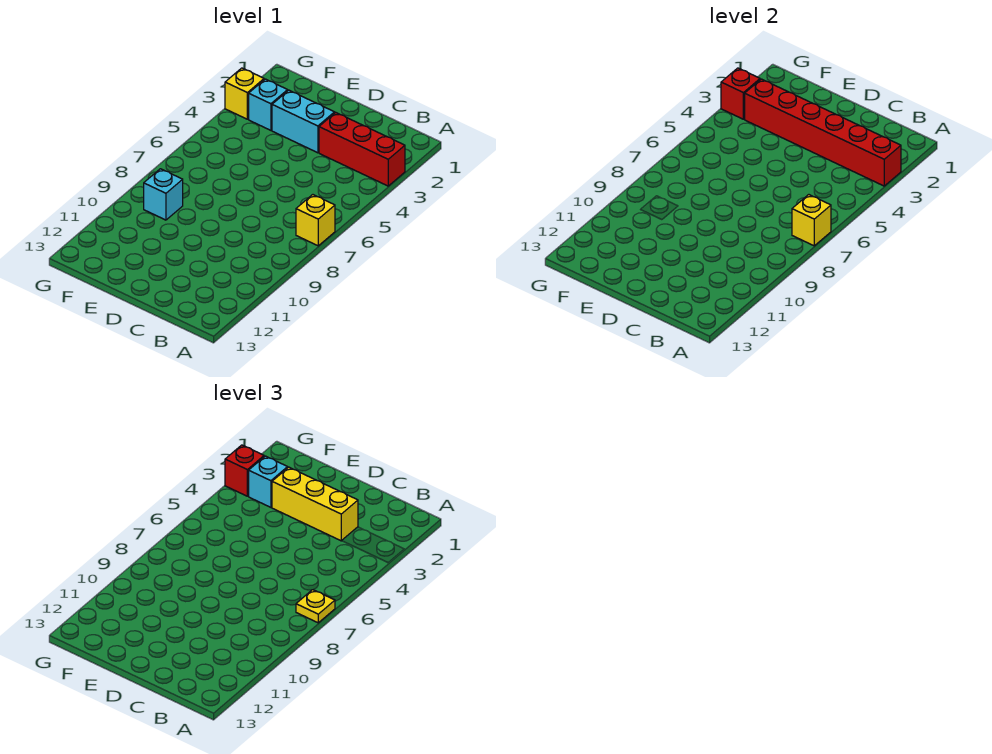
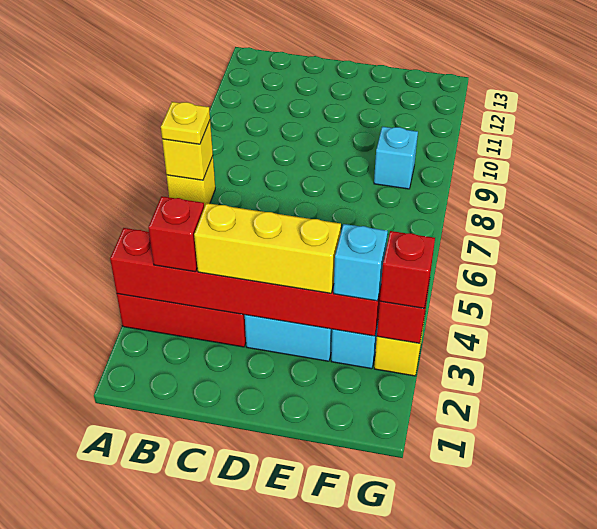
none -> red 1x1 brick [148,196,204,272]

